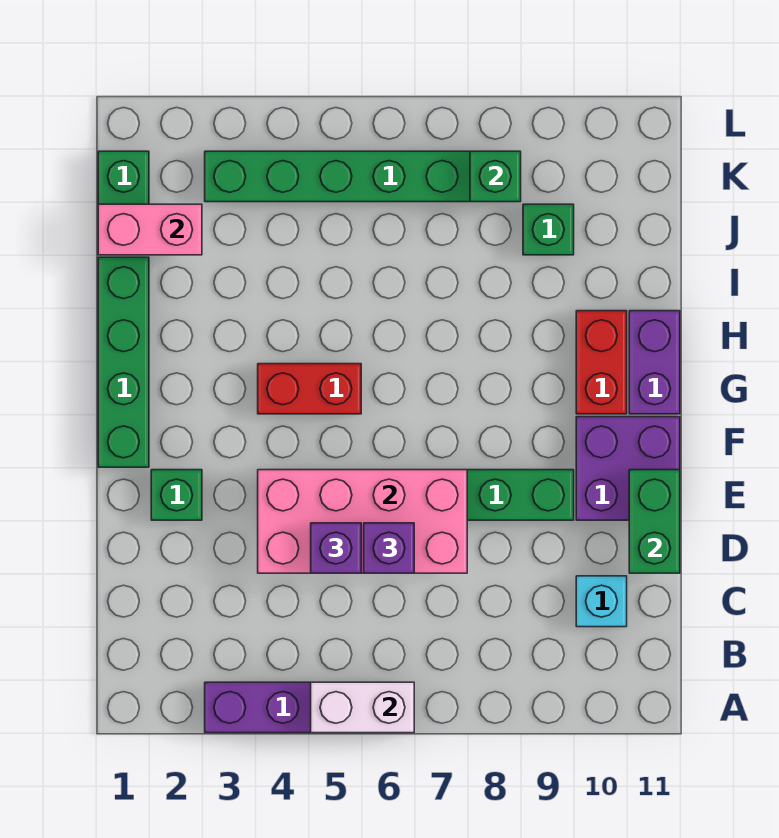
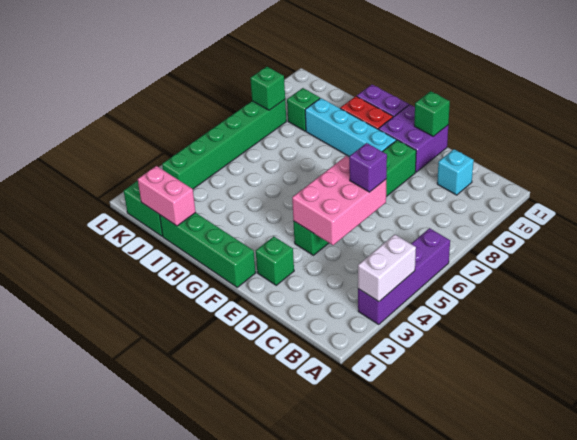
white 1x2 brick [311,682,414,733] -> white 1x2 brick moved to [358,234,416,302]
pink 2x4 brick [258,470,467,573] -> pink 2x3 brick [292,156,386,245]
purple 1x1 brick [311,523,361,573] -> none
green 1x2 brick [629,470,680,573] -> green 1x1 brick [414,91,450,136]
none -> cyan 1x4 brick [305,98,396,156]
red 1x2 brick [258,364,361,414] -> none
pink 1x2 brick [98,204,202,255] -> pink 1x2 brick turned to [138,166,196,226]

